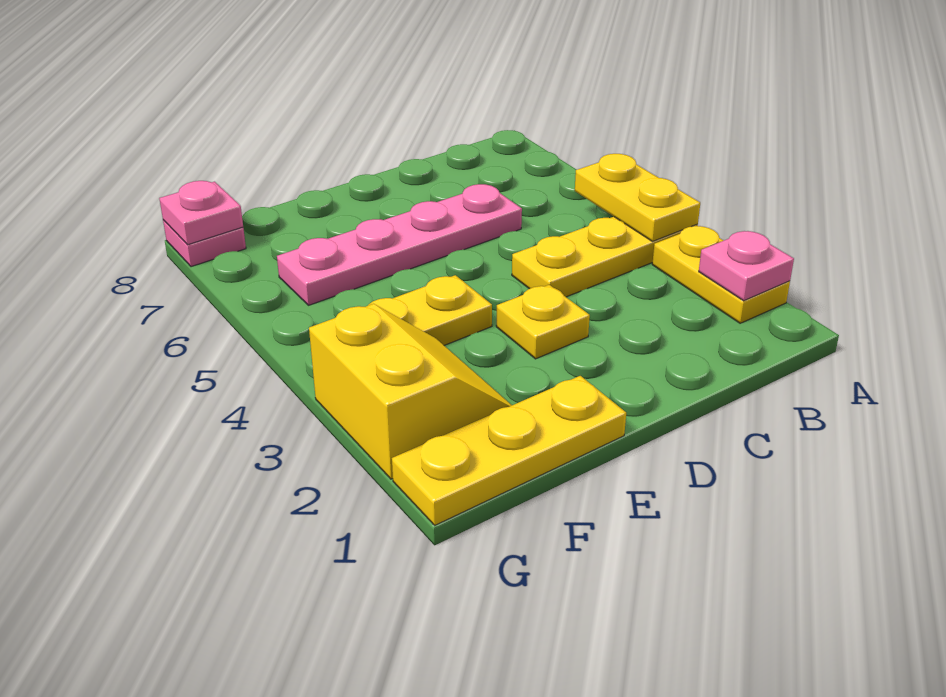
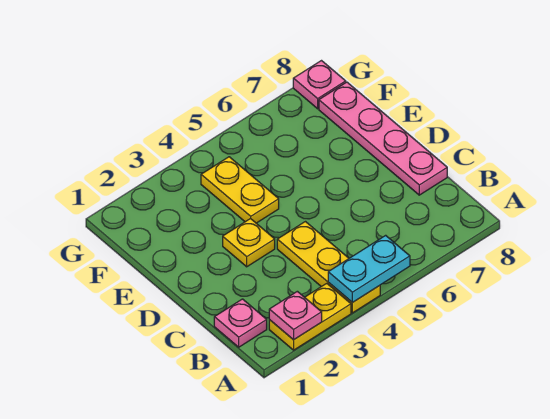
yellow 1x2 plate [575,154,700,241] -> cyan 1x2 plate [328,235,410,303]
pink 1x4 plate [277,184,522,305] -> pink 1x4 plate moved to [319,82,447,195]
yellow 1x3 plate [392,376,626,525] -> none
yellow 2x2 slope [309,304,512,479] -> none
pink 1x1 plate [159,181,243,245] -> pink 1x1 plate moved to [214,299,267,347]

